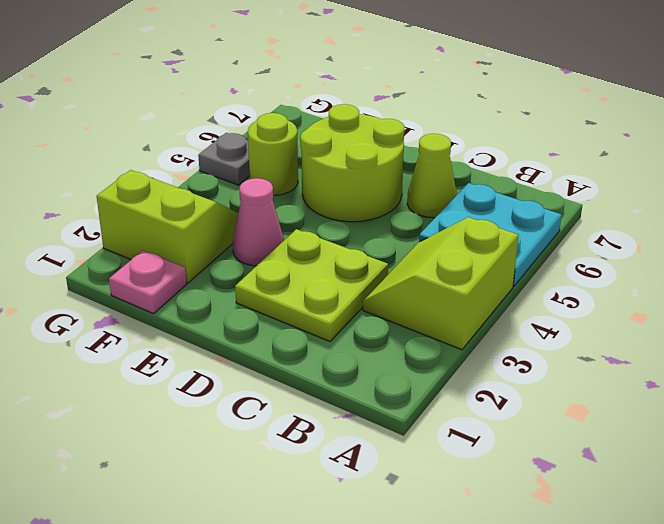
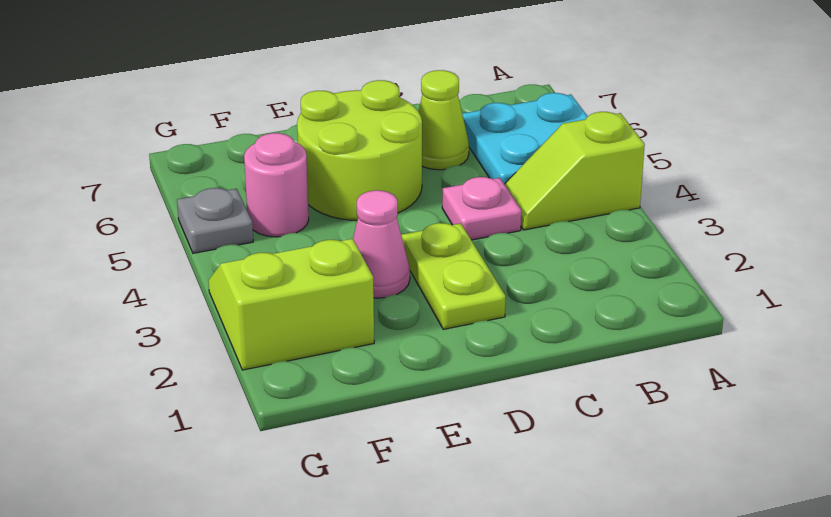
lime 2x2 slope [363,217,518,350] -> lime 1x2 slope [504,112,645,230]
lime 2x2 plate [235,229,388,341] -> lime 1x2 plate [401,223,506,329]
pink 1x1 plate [109,250,187,314] -> pink 1x1 plate moved to [442,177,521,240]
lime 1x1 round brick [248,113,298,195] -> pink 1x1 round brick [244,133,309,237]

